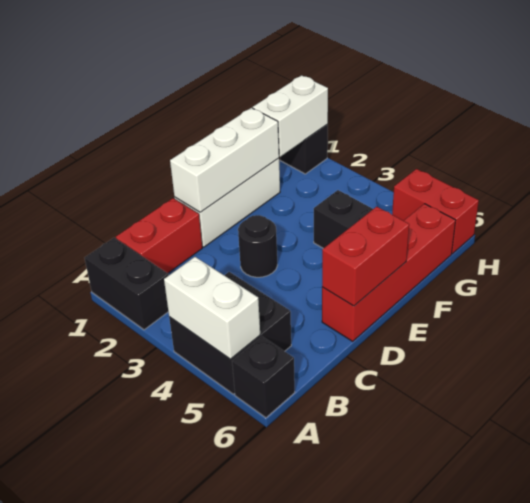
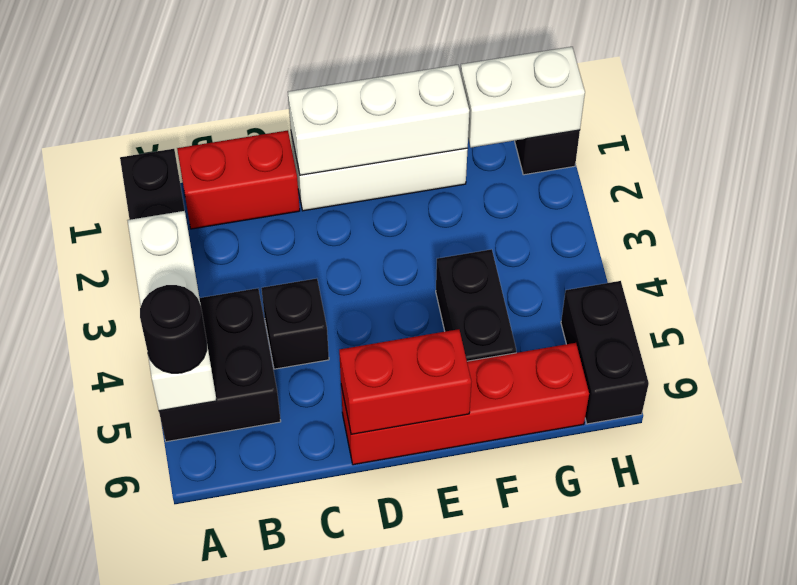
white 1x2 brick [164,257,260,359] -> white 1x3 brick [127,211,217,411]
black 1x1 brick [232,337,295,418] -> black 1x1 brick moved to [261,278,329,369]
black 1x1 round brick [238,215,277,277] -> black 1x1 round brick moved to [140,285,207,373]
red 1x2 brick [392,169,479,254] -> black 1x2 brick [561,281,649,424]

